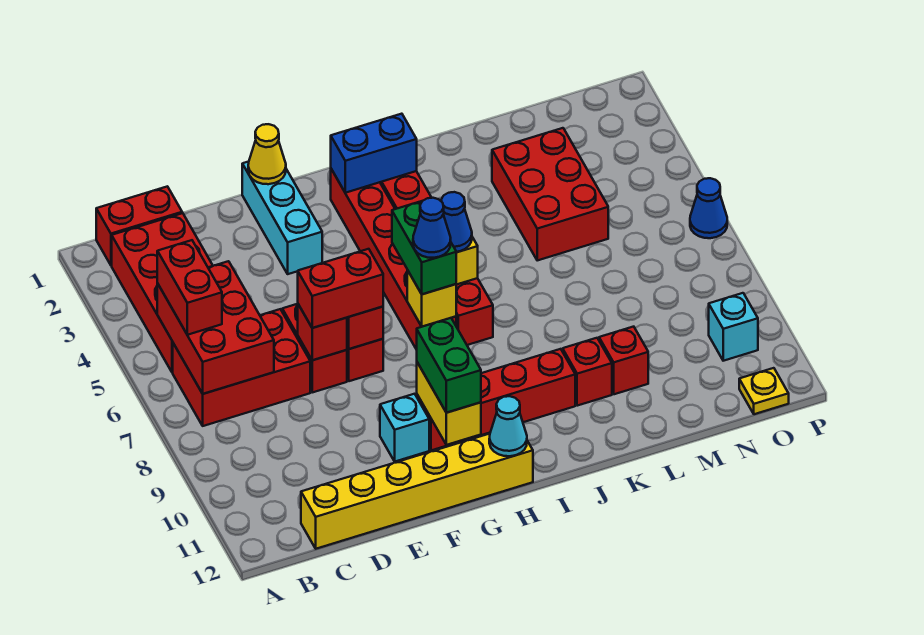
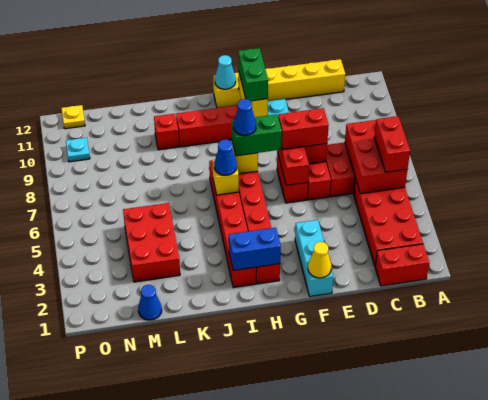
green 1x2 brick [392,201,456,294] -> green 1x2 brick turned to [232,114,282,156]
red 1x1 brick [599,327,648,394] -> none
cyan 1x1 brick [709,293,758,361] -> cyan 1x1 plate [66,138,90,162]
blue 1x1 cone [690,178,727,238] -> blue 1x1 cone moved to [138,285,162,320]

